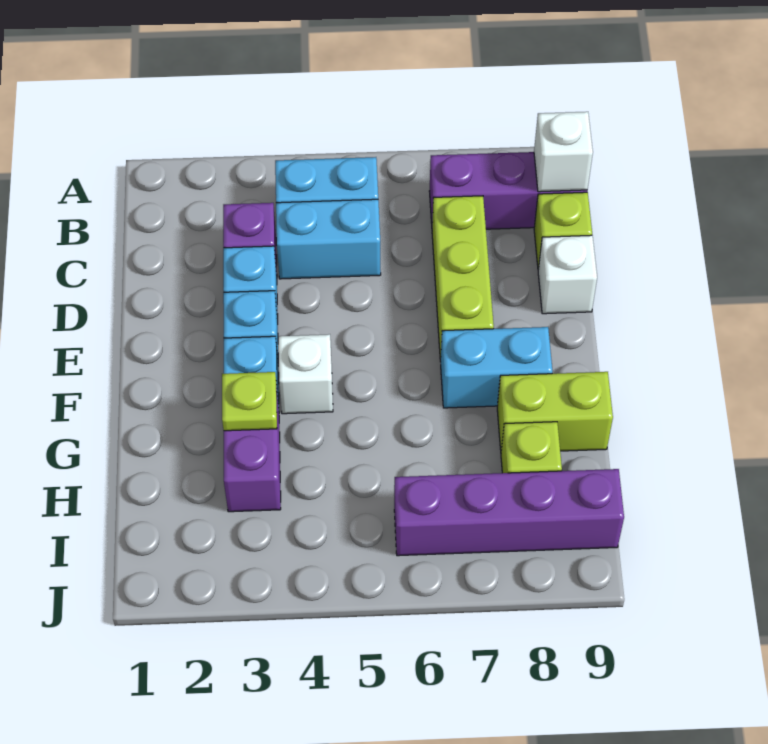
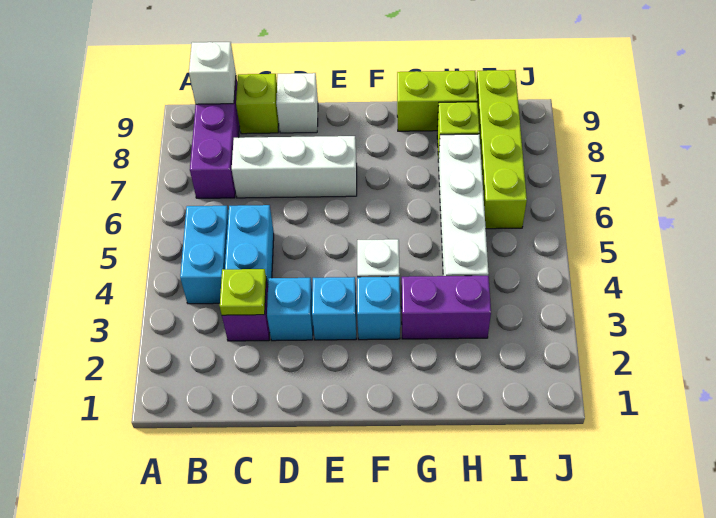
lime 1x3 brick [432,196,494,362] -> white 1x3 brick [232,136,357,198]
cyan 1x2 brick [441,327,553,408] -> none
lime 1x1 plate [222,372,277,431] -> lime 1x1 plate moved to [220,269,266,315]
lime 1x2 brick [497,372,613,451] -> lime 1x2 brick turned to [397,71,477,131]
none -> white 1x4 brick [439,134,489,276]
purple 1x4 brick [394,469,624,556] -> lime 1x4 brick [476,70,527,229]

